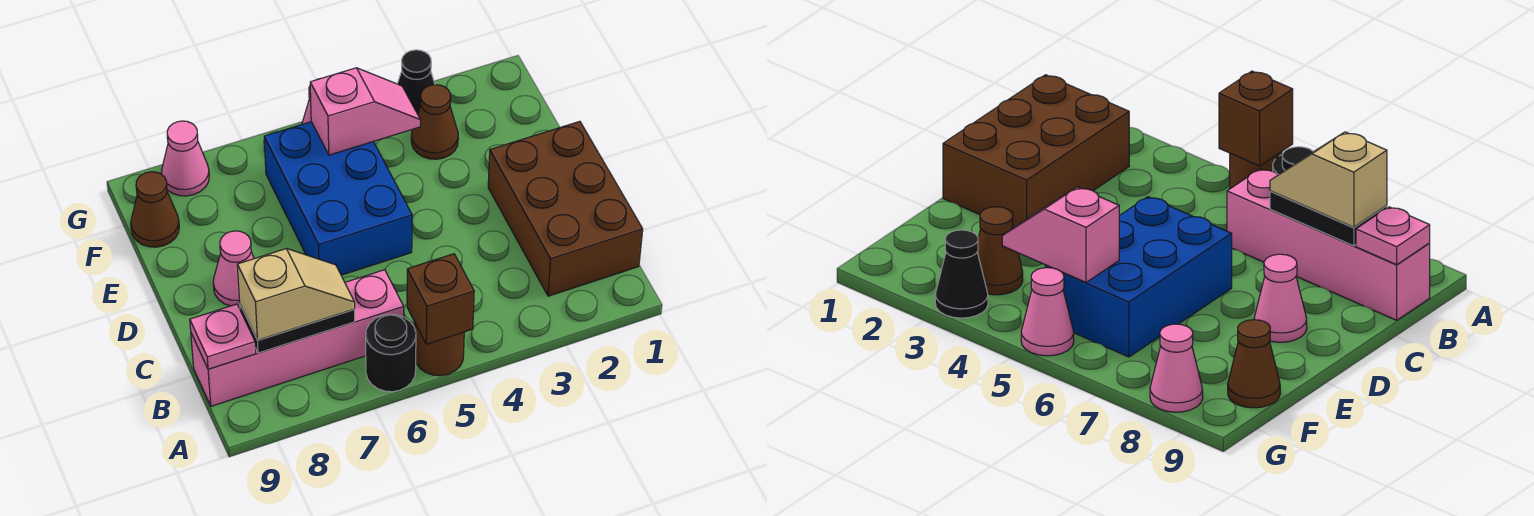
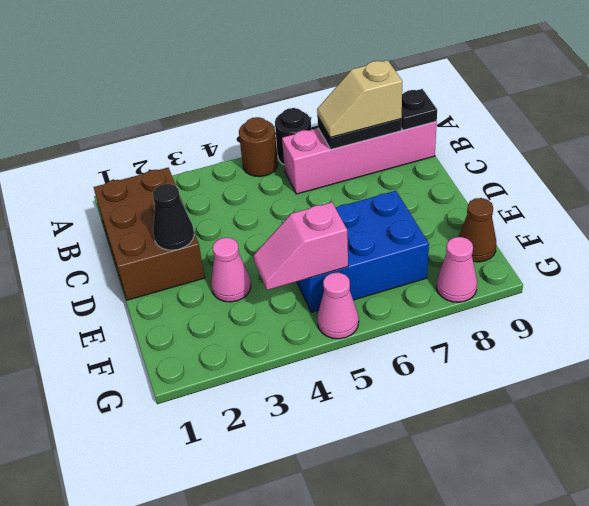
brown 1x1 brick [407,254,474,344] -> none
pink 1x1 plate [190,304,256,369] -> black 1x1 plate [401,89,437,130]
blue 2x3 brick [264,122,412,275] -> blue 2x3 brick turned to [282,191,429,312]
pink 1x1 cone [213,231,254,307] -> pink 1x1 cone moved to [211,238,251,302]
brown 1x1 cone [411,85,458,159] -> none
black 1x1 cone [397,50,435,114] -> black 1x1 cone moved to [153,184,194,250]

